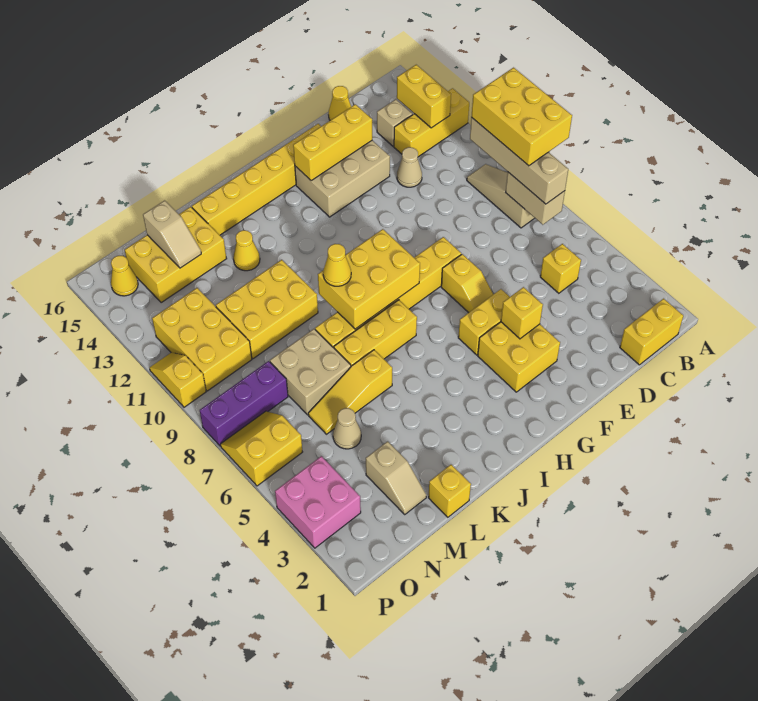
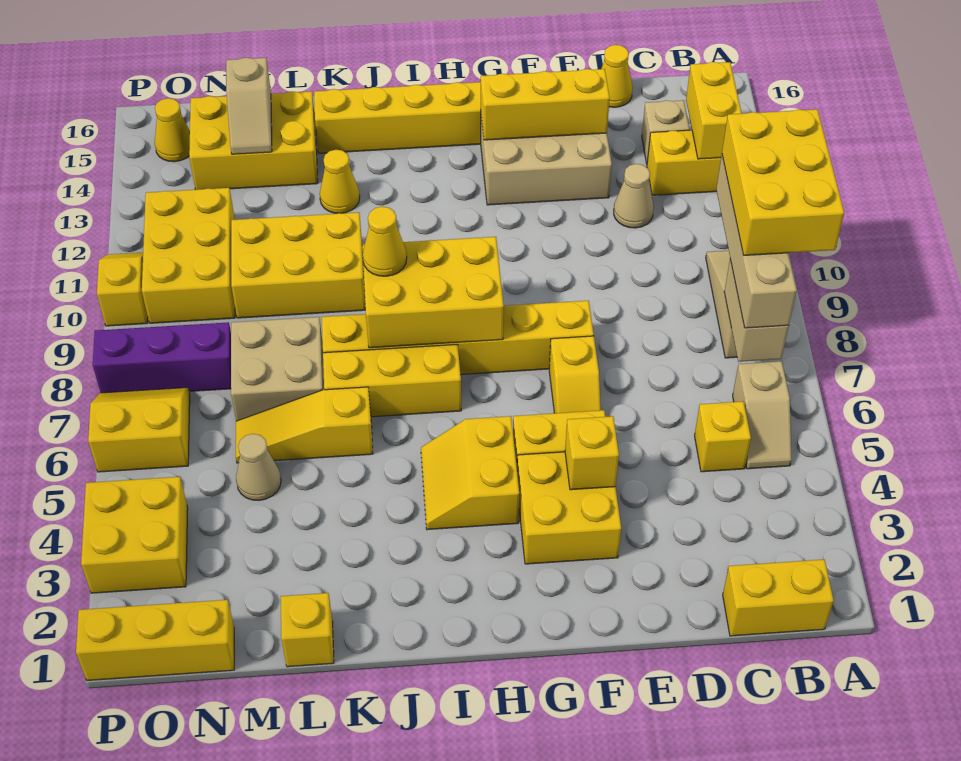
none -> yellow 2x2 slope [421,416,519,530]
tan 1x2 slope [366,441,426,514] -> tan 1x2 slope moved to [733,361,792,469]
none -> yellow 1x3 brick [76,600,234,680]
pink 2x2 brick [275,456,361,548] -> yellow 2x2 brick [81,477,188,593]

